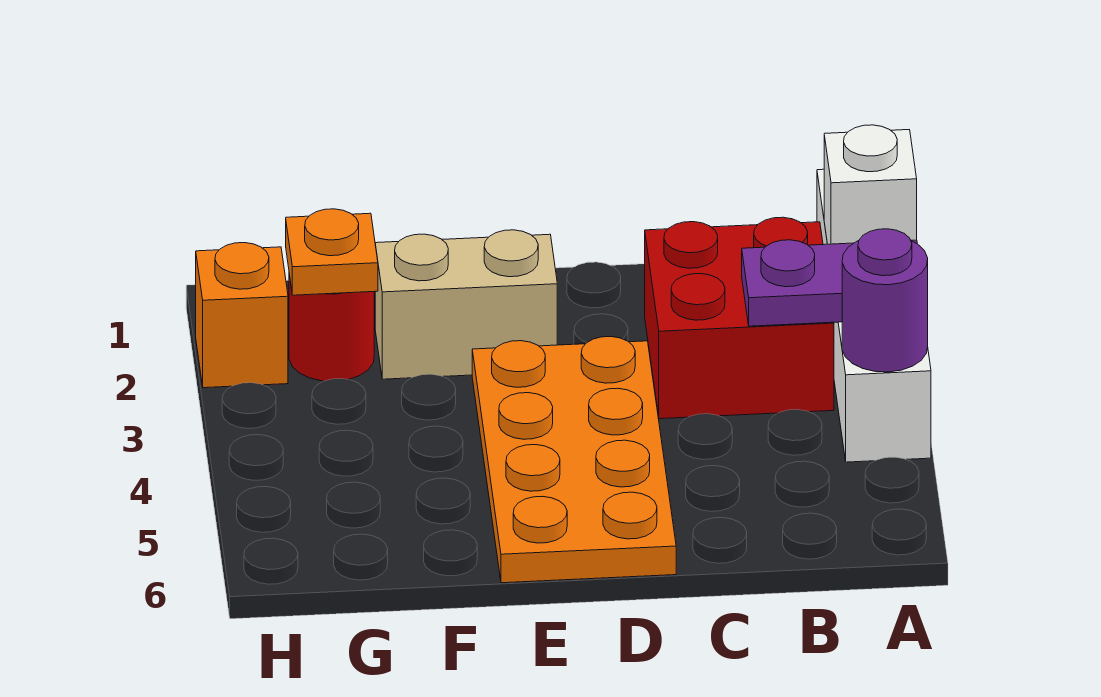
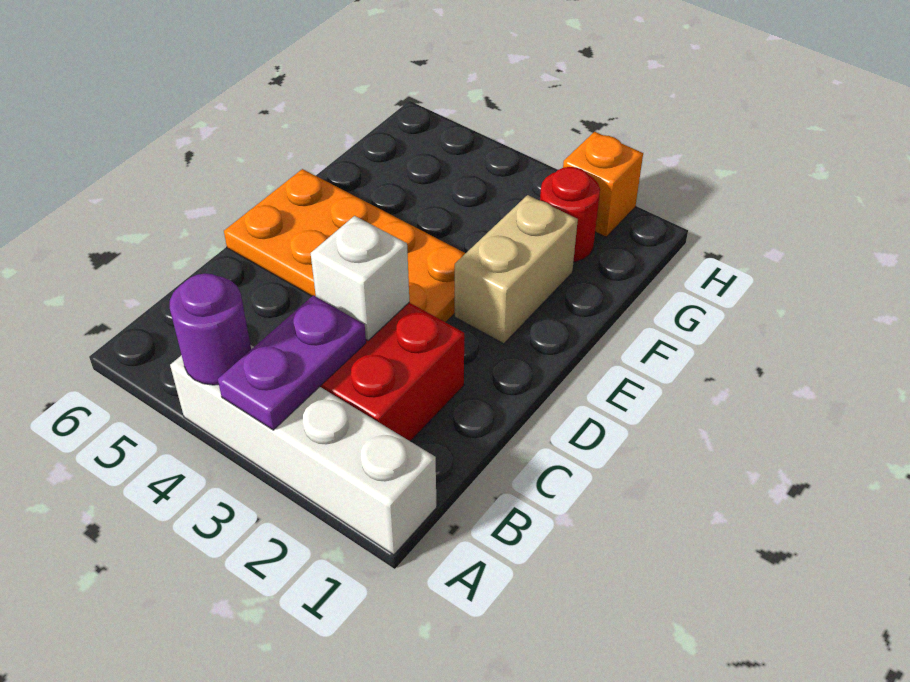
white 1x1 brick [824,125,917,244] -> white 1x1 brick moved to [311,216,409,340]
orange 1x1 plate [286,209,378,295] -> none

